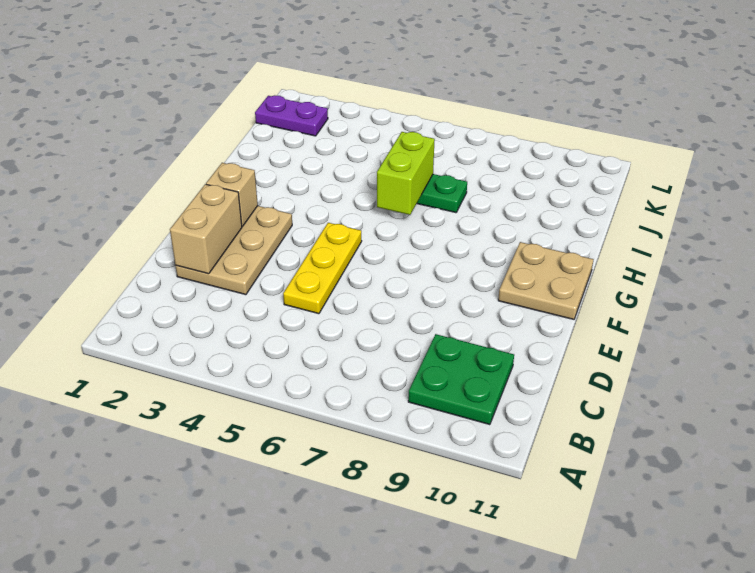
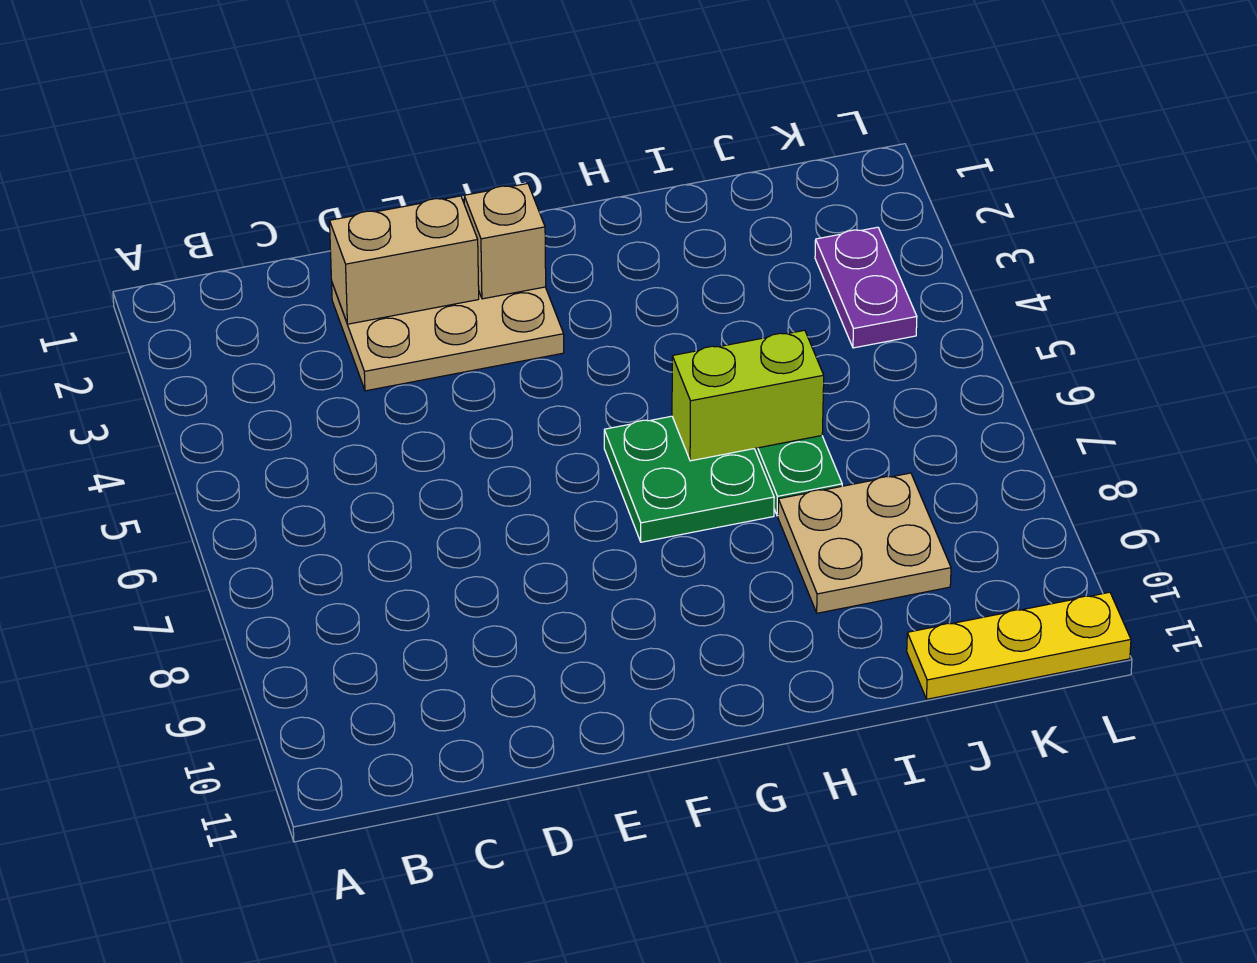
green 2x2 plate [408,334,514,425] -> green 2x2 plate moved to [604,416,774,542]
yellow 1x3 plate [283,223,362,314] -> yellow 1x3 plate moved to [907,592,1131,699]
tan 2x2 plate [498,242,594,319] -> tan 2x2 plate moved to [778,473,951,613]
purple 1x2 plate [255,95,328,136] -> purple 1x2 plate moved to [815,227,917,348]

